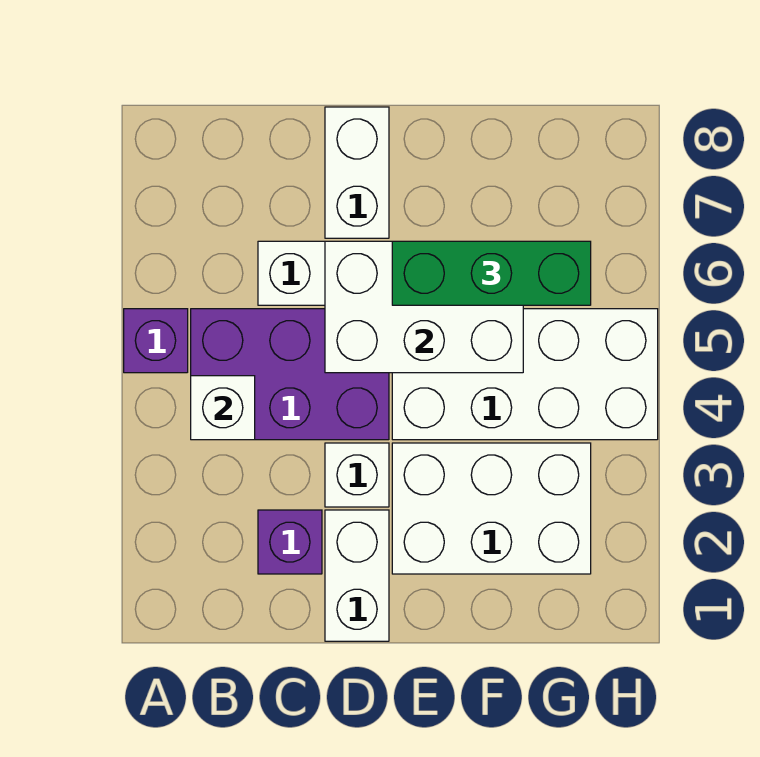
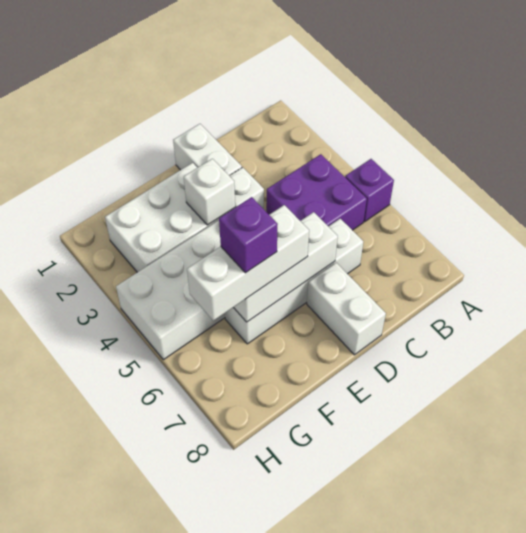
purple 2x3 brick [191,309,389,440] -> purple 2x2 brick [266,154,367,230]
white 1x1 brick [191,376,255,440] -> white 1x1 brick moved to [184,159,235,225]
purple 1x1 brick [258,510,322,574] -> purple 1x1 brick moved to [219,197,278,273]
white 2x3 brick [325,241,523,373] -> white 1x3 brick [233,212,338,322]
green 1x3 brick [392,241,591,305] -> white 1x3 brick [187,205,309,321]

